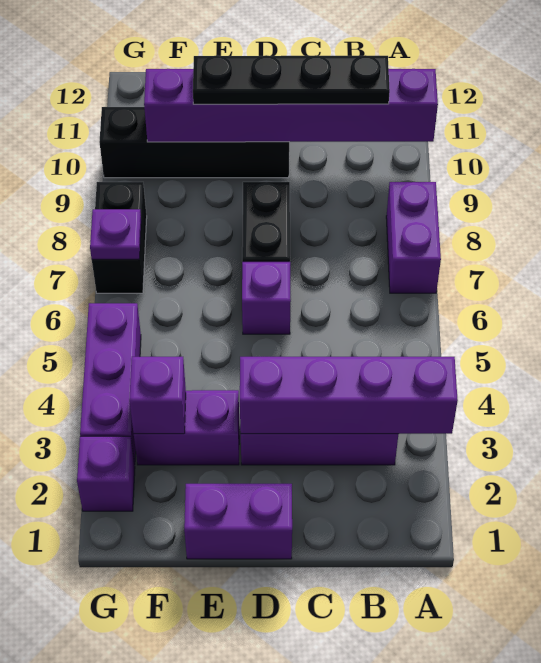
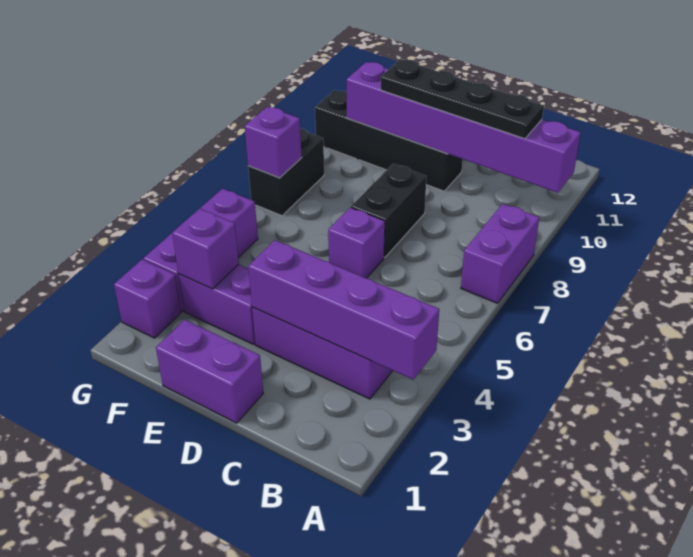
purple 1x1 plate [90,209,141,259] -> purple 1x1 brick [245,107,302,178]

